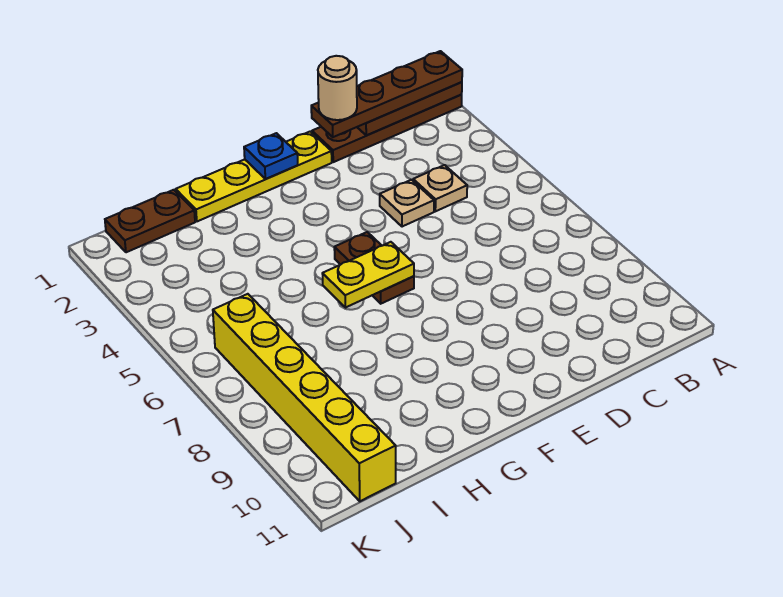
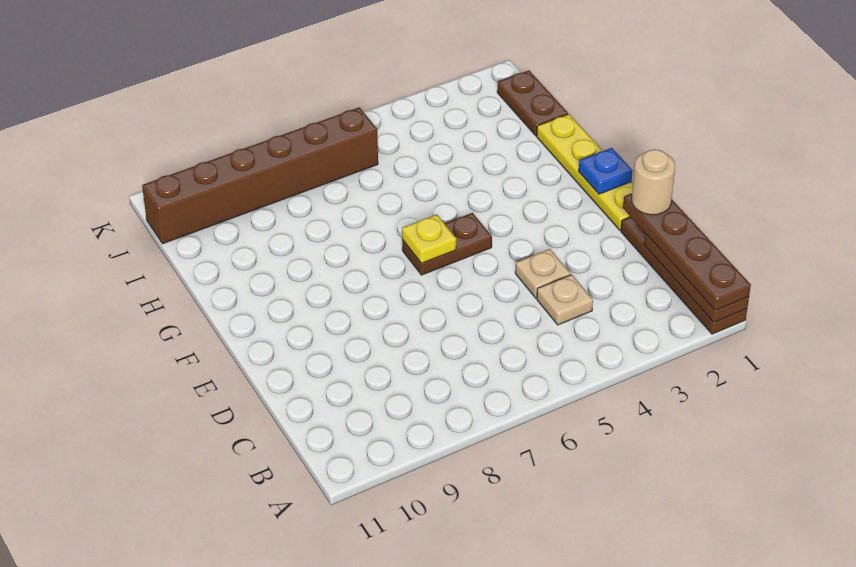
yellow 1x2 plate [322,242,414,308] -> yellow 1x1 plate [402,215,456,263]
yellow 1x6 brick [213,294,396,501] -> brown 1x6 brick [142,107,378,244]

